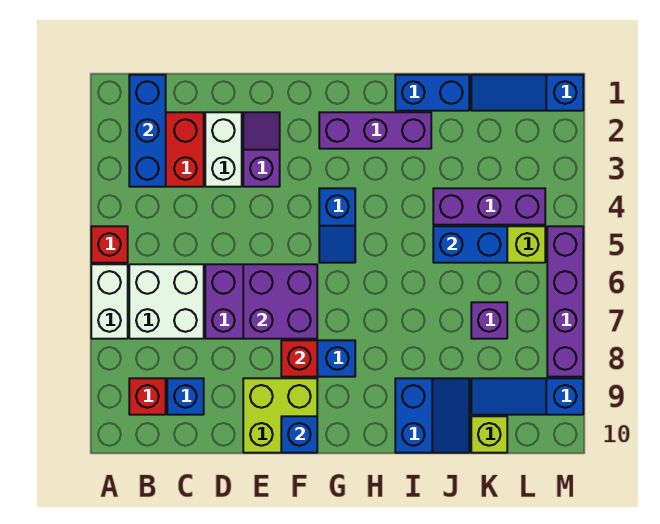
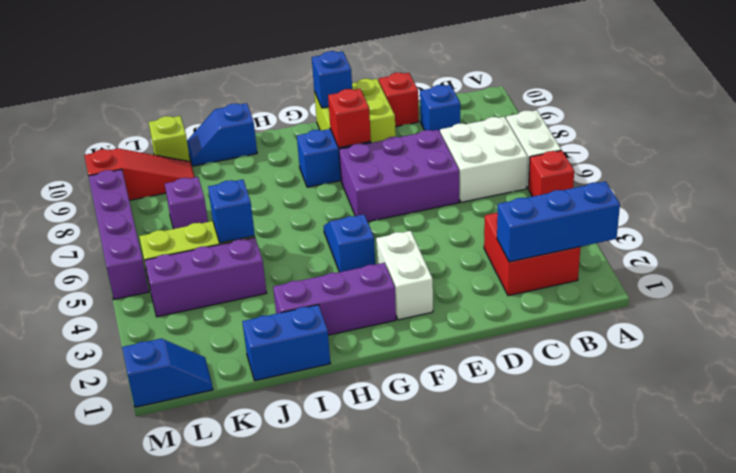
blue 1x3 brick [129,75,166,187] -> blue 1x3 brick turned to [497,181,620,262]
red 1x1 brick [129,378,166,415] -> red 1x1 brick moved to [379,73,419,127]
white 1x2 brick [205,112,242,187] -> white 1x2 brick moved to [376,231,433,320]
purple 1x2 slope [243,112,280,187] -> none
purple 2x2 brick [243,264,317,339] -> none
blue 2x2 slope [395,378,469,453] -> blue 1x2 slope [187,103,257,166]
blue 1x2 brick [433,226,507,263] -> blue 1x1 brick [208,180,255,243]
blue 1x3 slope [471,75,583,111] -> blue 1x2 slope [122,339,213,407]
blue 1x3 slope [471,378,583,415] -> red 1x3 slope [84,148,195,200]

